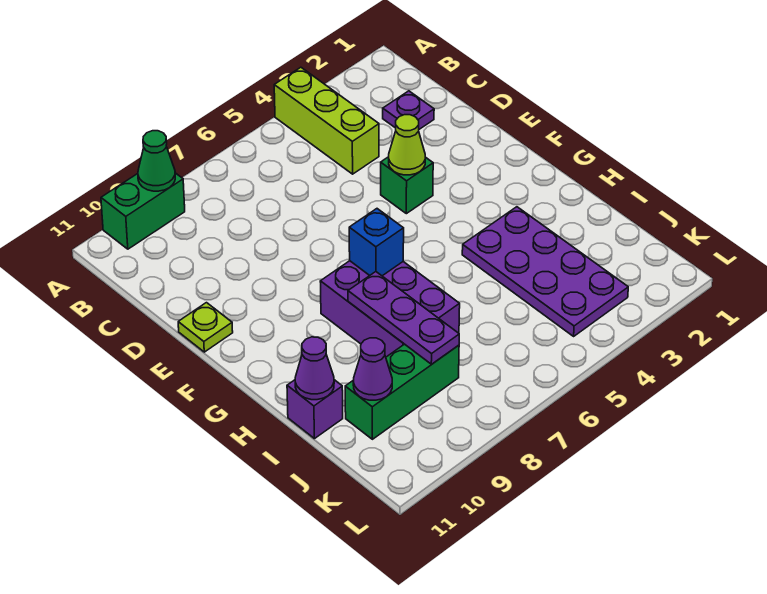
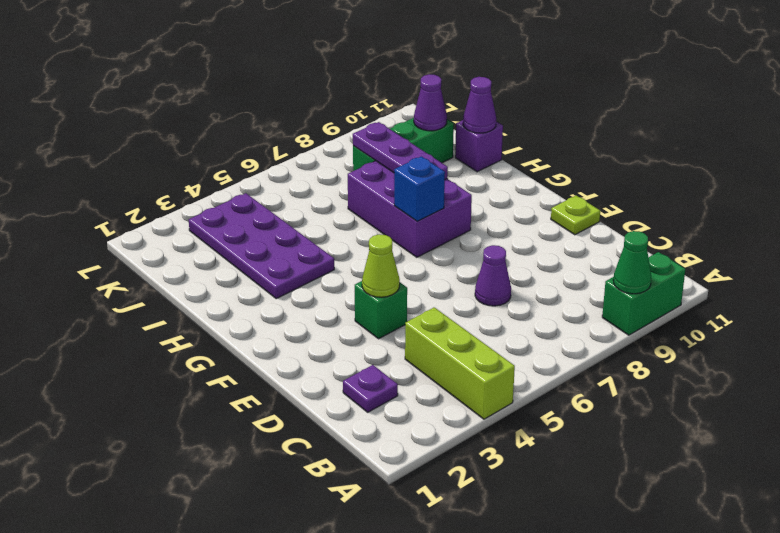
none -> purple 1x1 cone [475,245,511,306]

